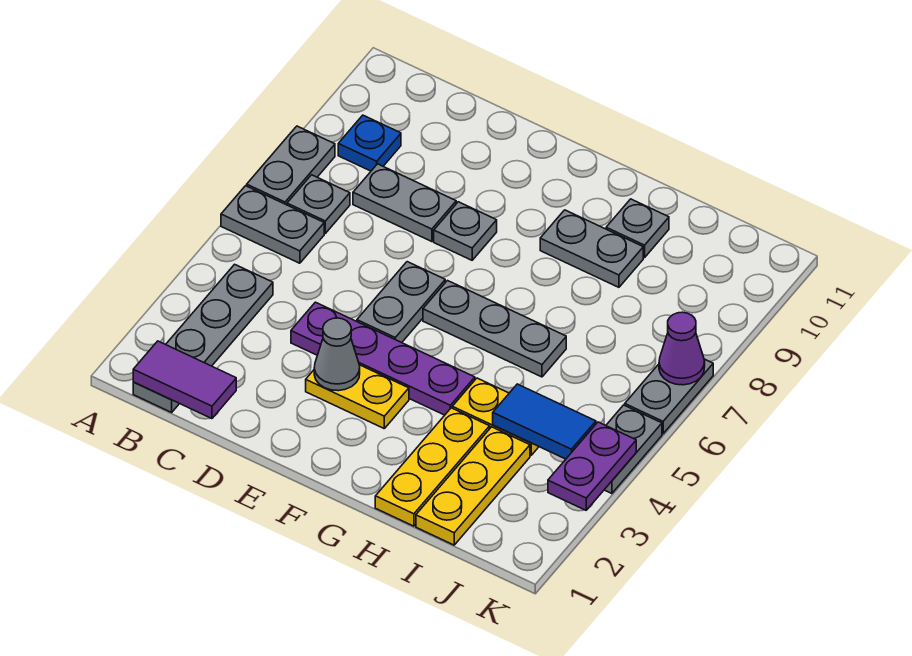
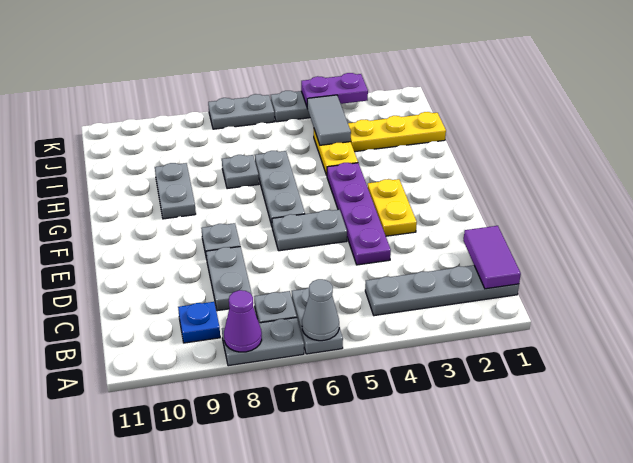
grey 1x1 cone [314,318,360,391] -> grey 1x1 cone moved to [302,279,339,341]
yellow 1x3 plate [375,408,490,526] -> none
grey 1x1 plate [606,199,669,258] -> grey 1x1 plate moved to [222,155,259,189]
blue 1x2 tile [493,384,596,459] -> grey 1x2 tile [307,95,351,145]
purple 1x1 cone [659,312,705,385] -> purple 1x1 cone moved to [224,290,262,352]

